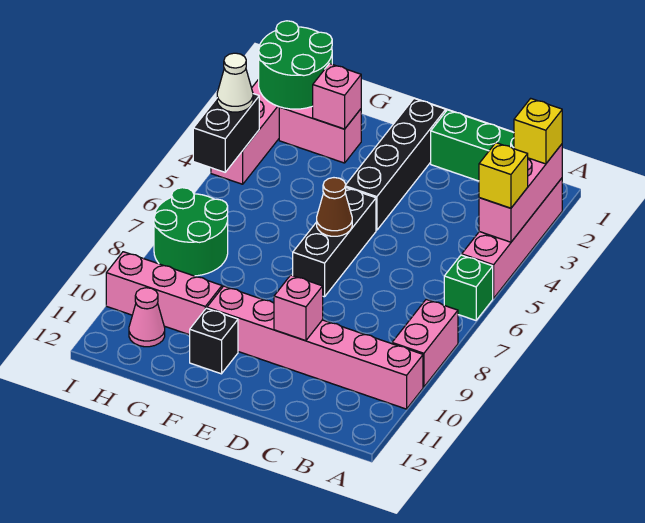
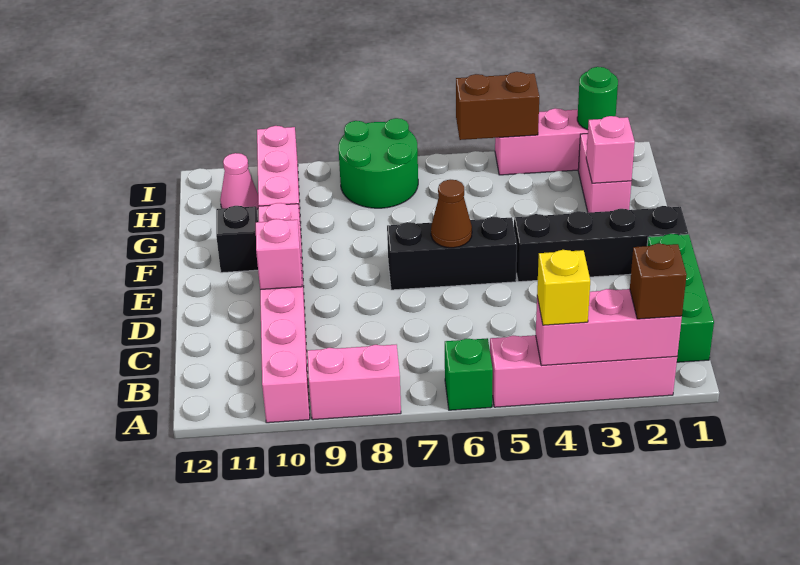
yellow 1x1 brick [514,98,562,164] -> brown 1x1 brick [630,244,687,319]
green 2x2 round brick [259,21,332,109] -> green 1x1 round brick [577,67,618,130]
black 1x2 brick [193,94,259,172] -> brown 1x2 brick [456,72,539,140]
white 1x1 cone [217,53,253,112] -> none

